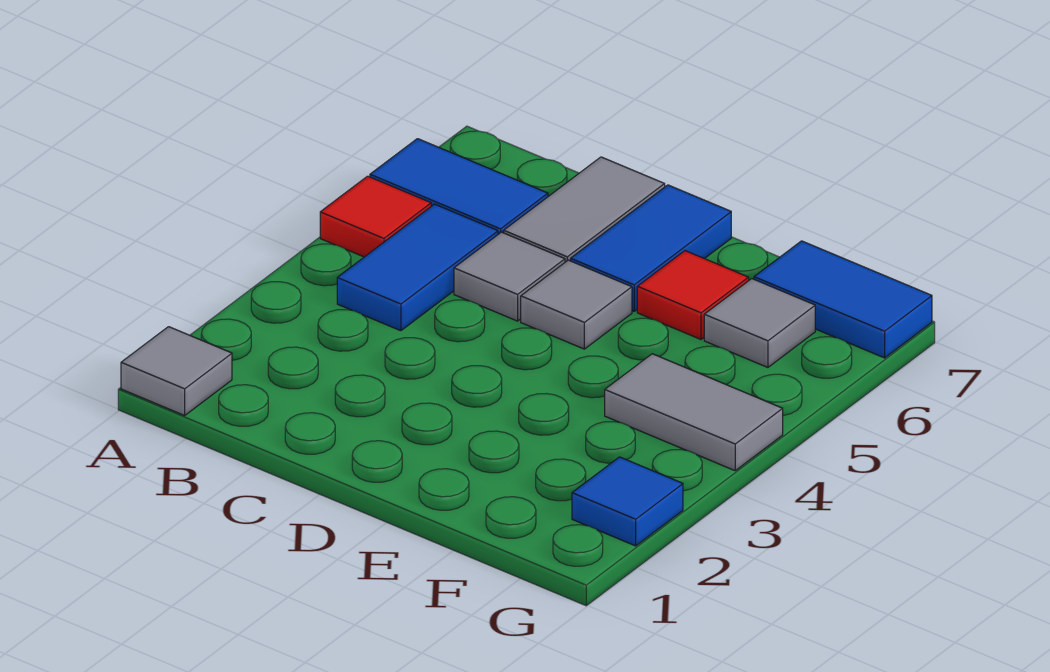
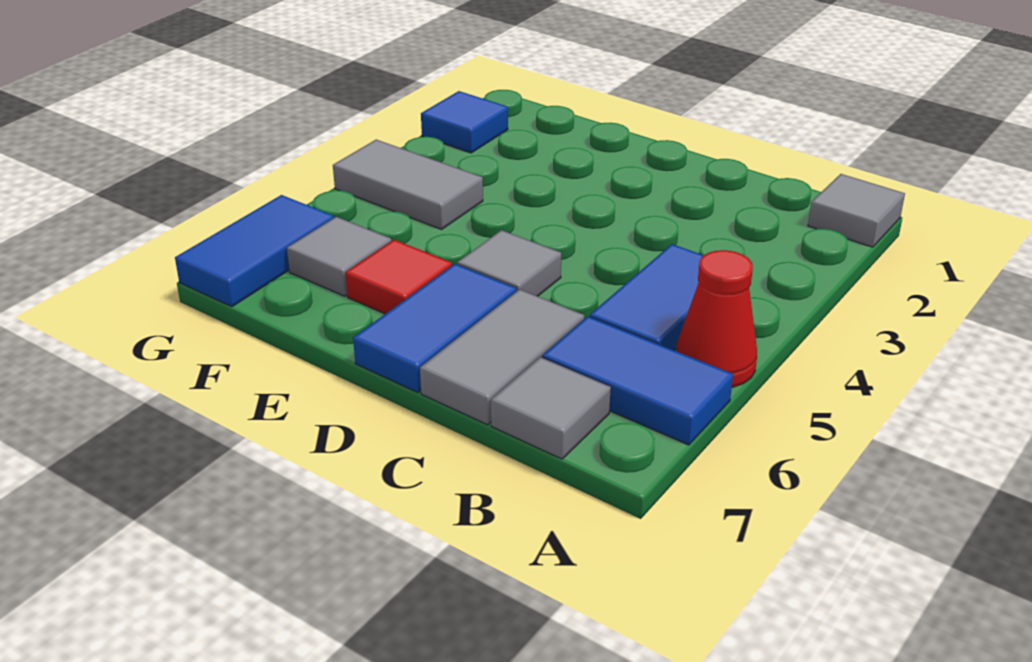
red 1x1 tile [320,176,431,257] -> red 1x1 cone [676,250,757,387]
grey 1x1 tile [454,232,565,321] -> grey 1x1 tile moved to [491,357,611,459]
blue 1x2 tile [754,241,932,358] -> blue 1x2 tile turned to [175,195,334,307]

